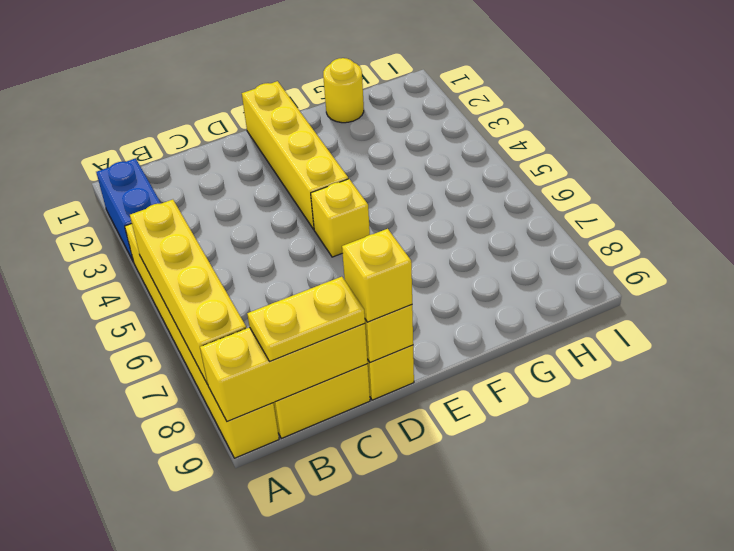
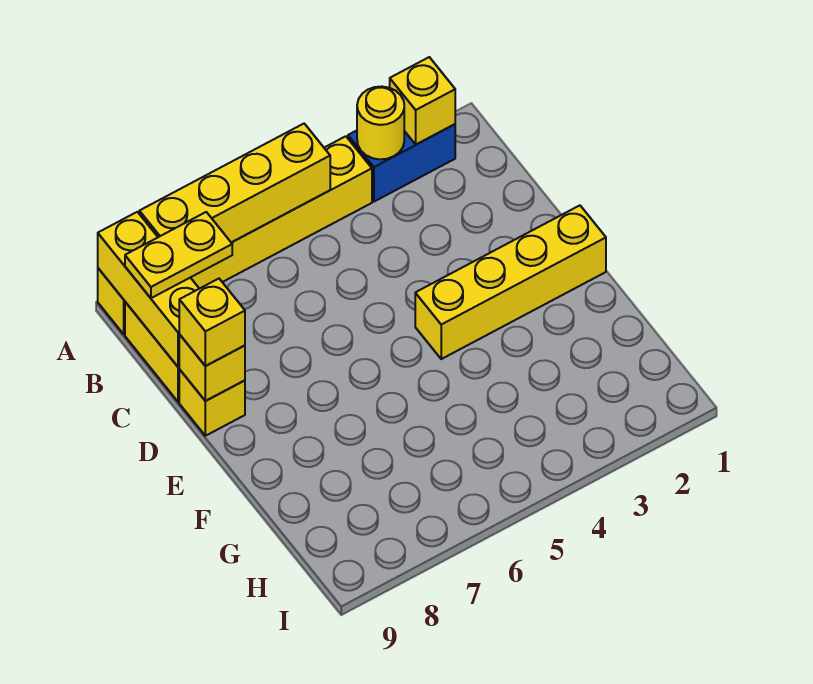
yellow 1x2 plate [247,277,365,361] -> yellow 1x2 plate turned to [125,212,232,298]
yellow 1x1 brick [311,179,370,257] -> yellow 1x1 brick moved to [390,57,455,145]
yellow 1x1 round brick [323,58,364,123] -> yellow 1x1 round brick moved to [357,87,404,159]

